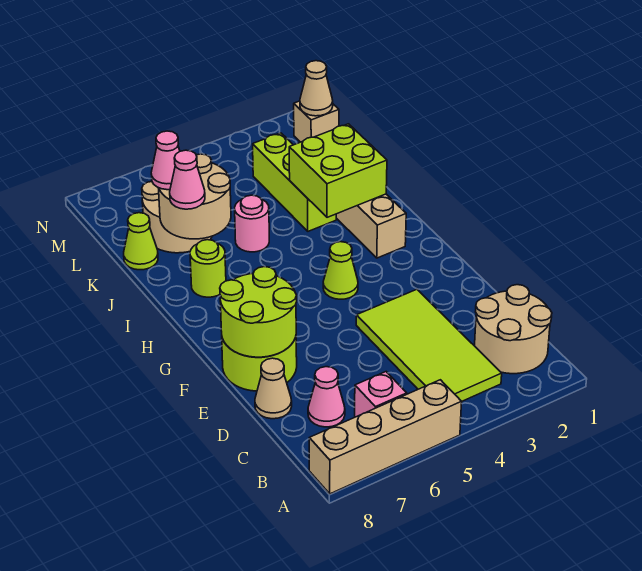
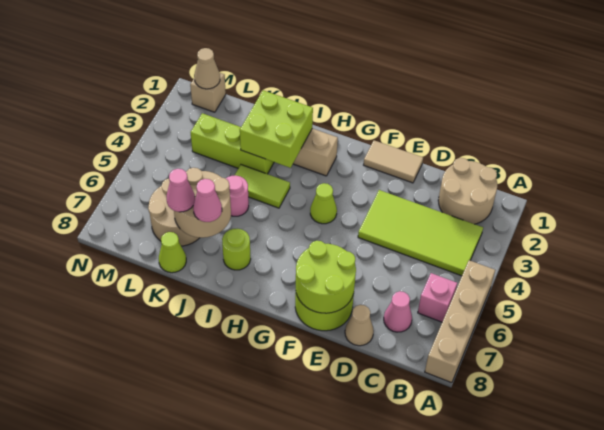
none -> tan 1x2 tile [364,140,423,183]
none -> lime 1x2 tile [234,165,290,208]

